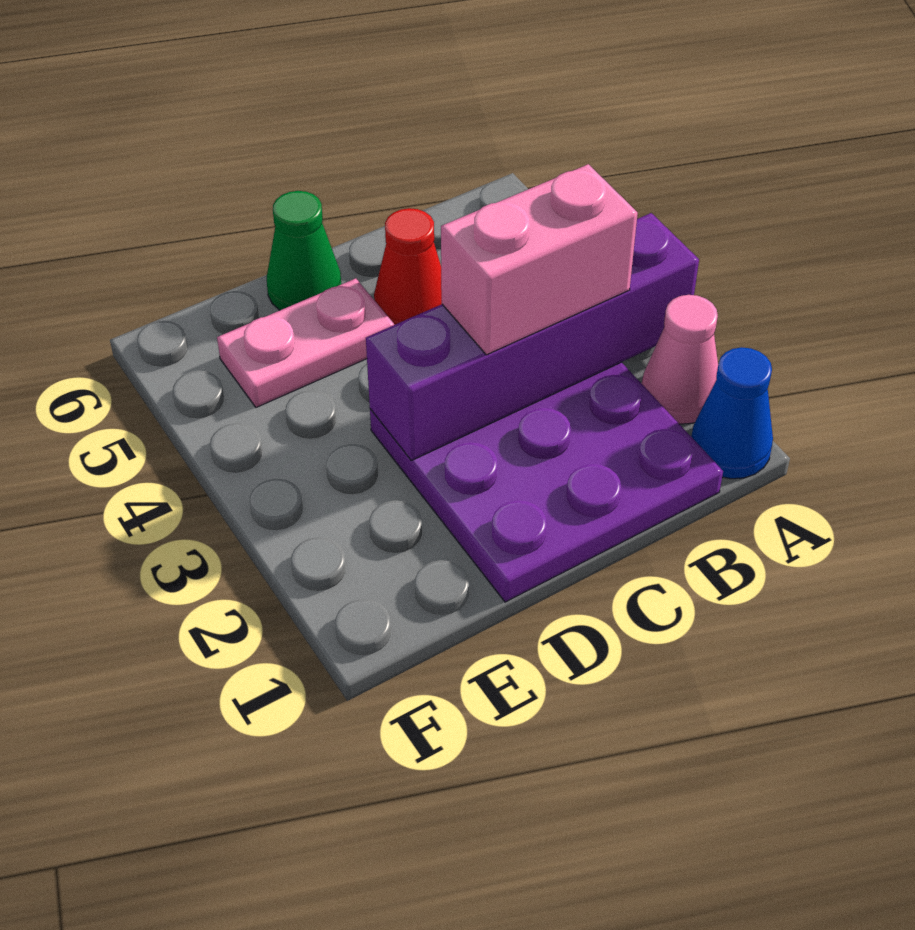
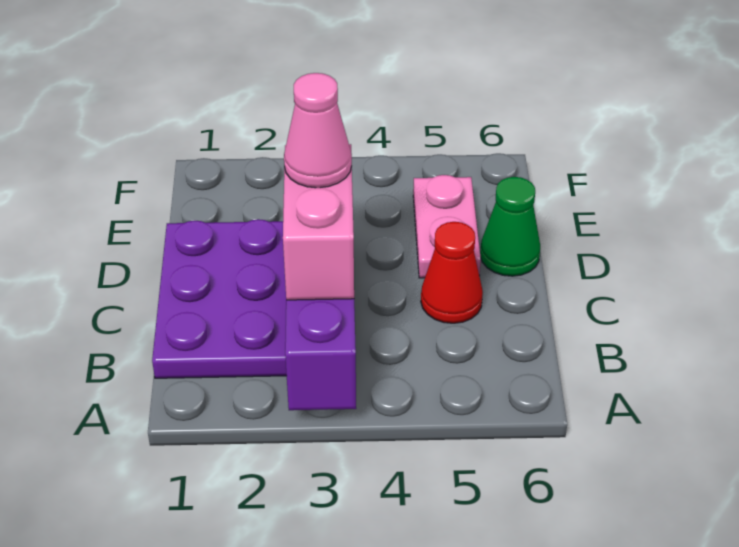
blue 1x1 cone [691,347,773,479] -> none
pink 1x1 cone [642,295,718,424] -> pink 1x1 cone moved to [284,73,352,188]

